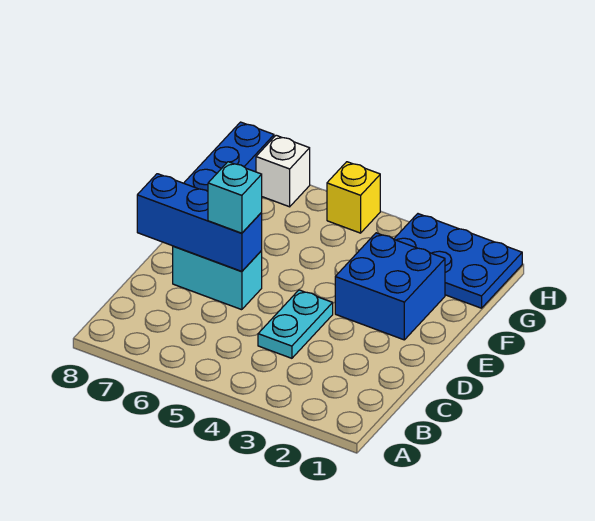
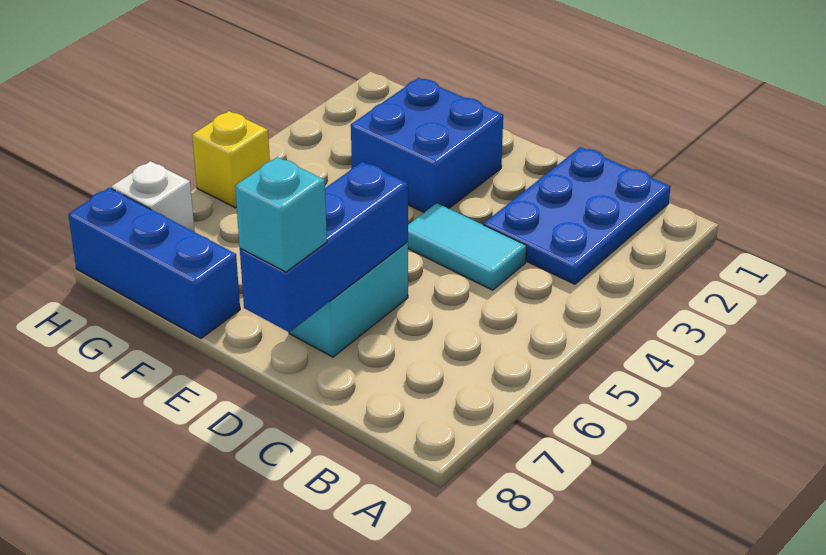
cyan 1x2 plate [258,290,333,358] -> cyan 1x2 tile [408,203,526,290]
cyan 1x1 brick [208,162,262,233] -> cyan 1x1 brick moved to [235,157,327,272]
blue 2x3 plate [394,214,522,308] -> blue 2x3 plate moved to [484,147,671,284]

